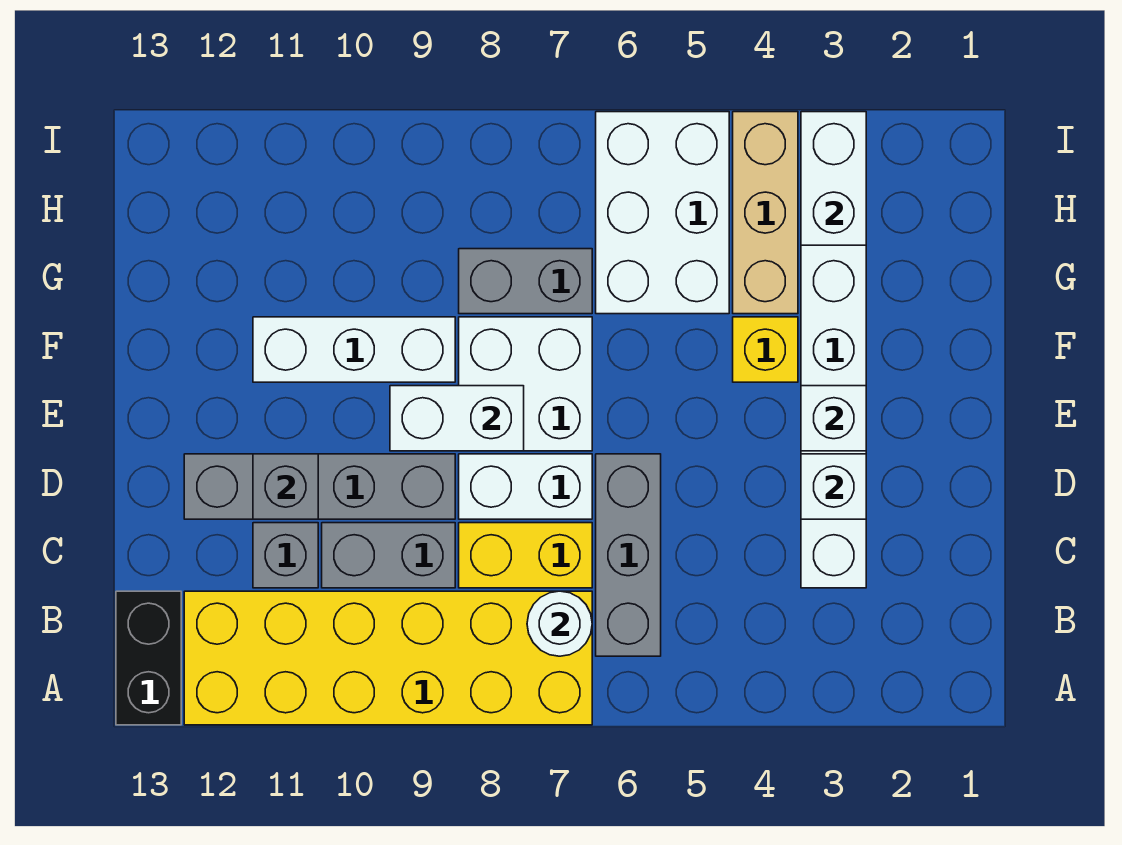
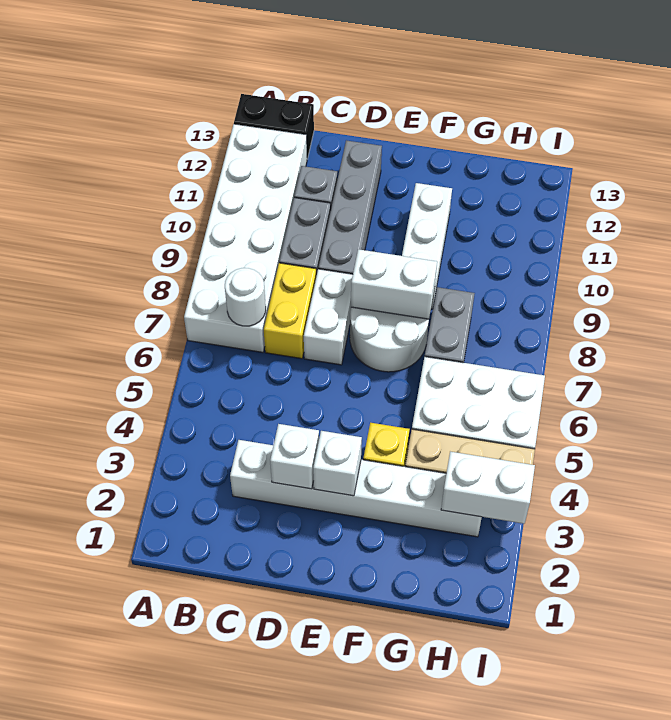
yellow 2x6 brick [184,591,592,725] -> white 2x6 brick [184,124,307,352]
grey 1x3 brick [596,454,661,656] -> none
grey 1x1 brick [253,454,318,519] -> none
white 2x2 brick [459,317,592,451] -> white 2x2 round brick [350,307,429,372]
white 1x2 brick [390,386,524,451] -> white 1x2 brick turned to [351,249,437,319]

